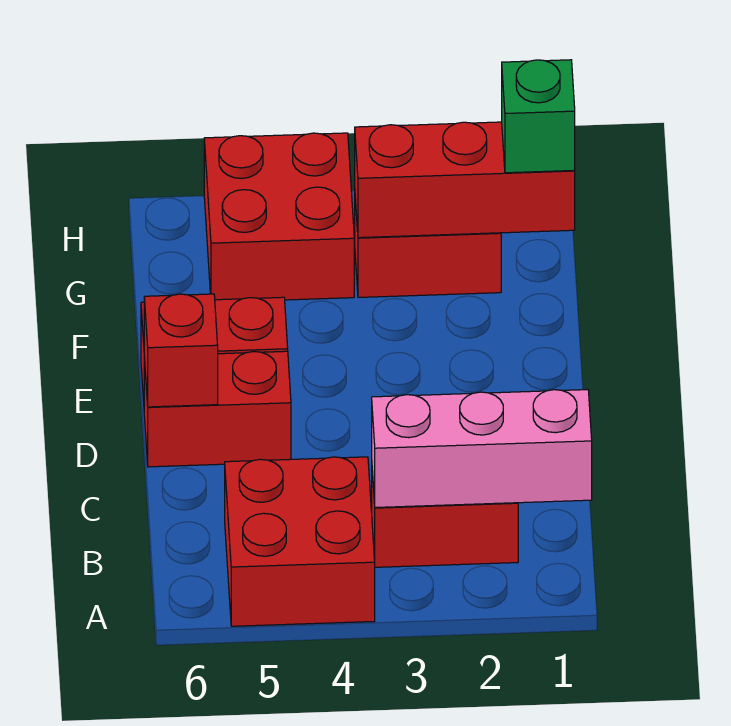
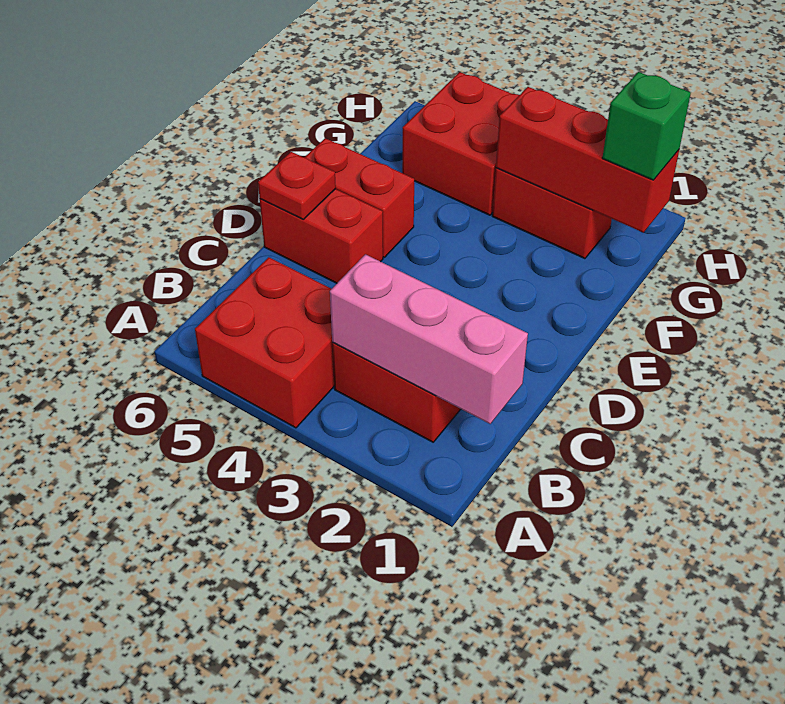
red 1x1 brick [144,294,218,407] -> red 1x1 plate [258,152,336,219]

